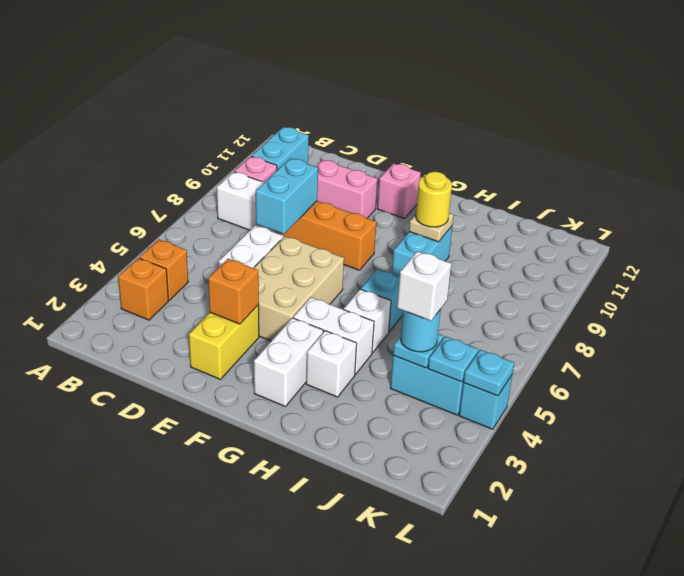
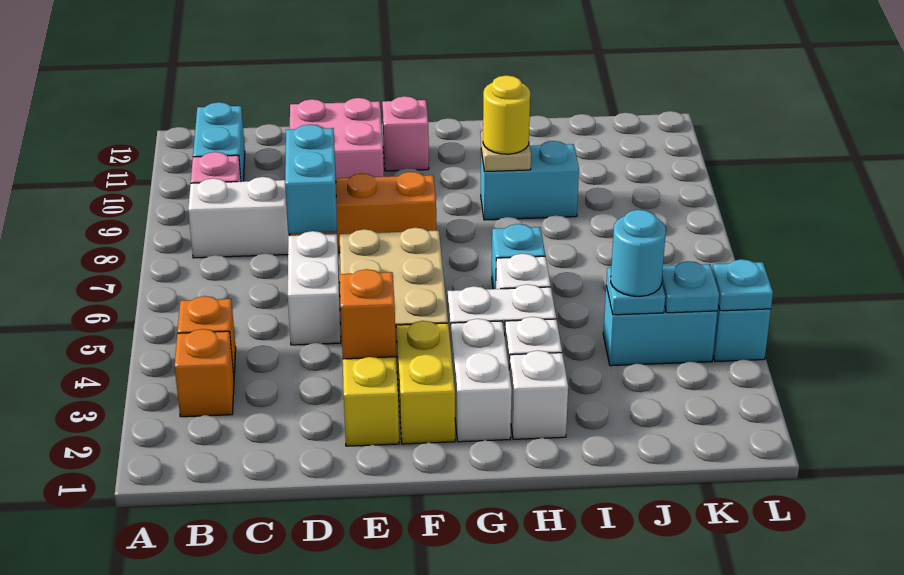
pink 1x2 brick [315,160,377,218] -> pink 2x2 brick [290,98,384,178]
none -> yellow 1x2 brick [396,321,455,444]
cyan 1x2 brick [392,226,452,278] -> cyan 1x2 brick turned to [481,141,579,220]
white 1x1 brick [397,251,451,321] -> white 1x1 brick moved to [509,350,568,439]

